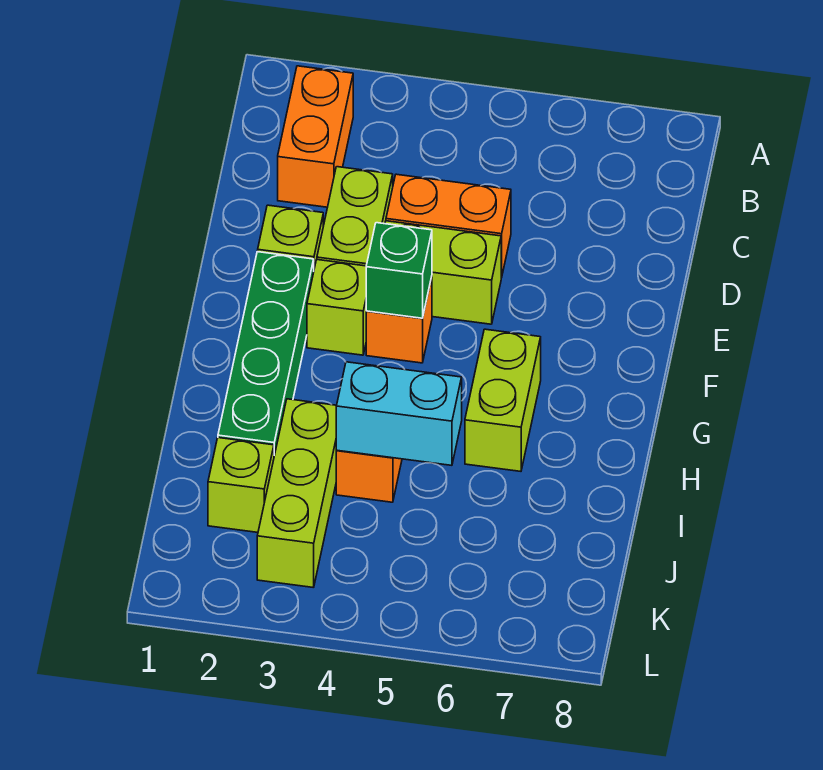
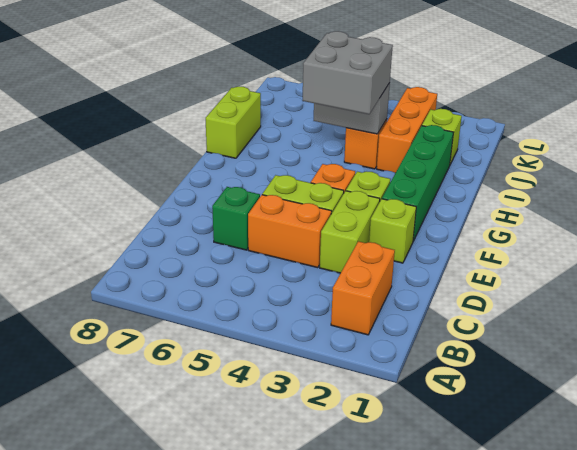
green 1x1 brick [366,223,432,318] -> green 1x1 brick moved to [212,187,260,250]
lime 1x2 brick [465,329,541,471] -> lime 1x2 brick moved to [206,87,261,158]
none -> grey 2x2 brick [303,31,393,114]
lime 1x3 brick [257,399,337,588] -> orange 1x3 brick [377,87,437,173]
cyan 1x2 brick [336,362,462,465] -> grey 1x2 brick [314,83,390,134]

